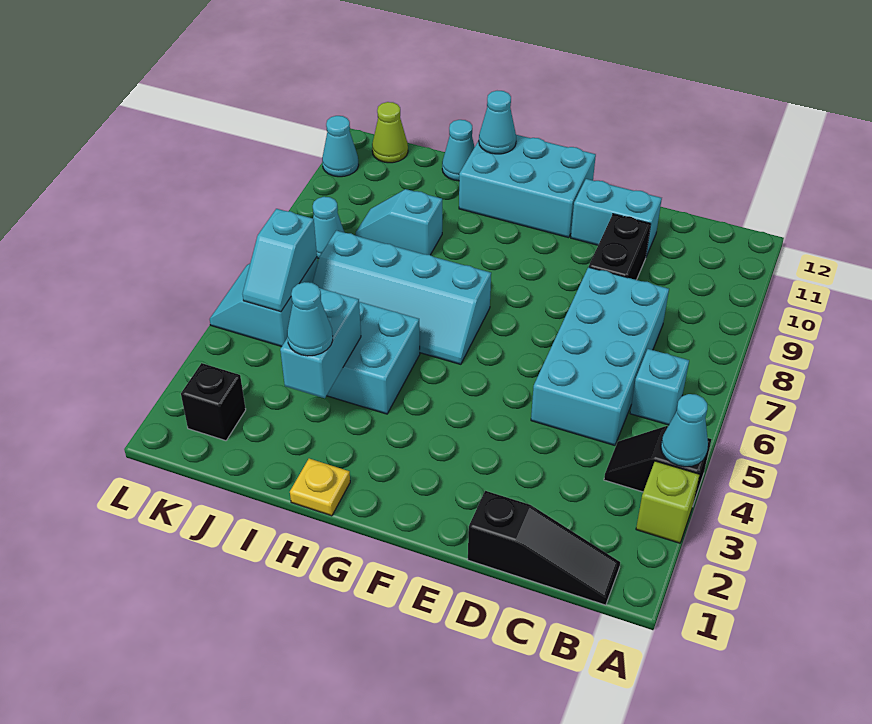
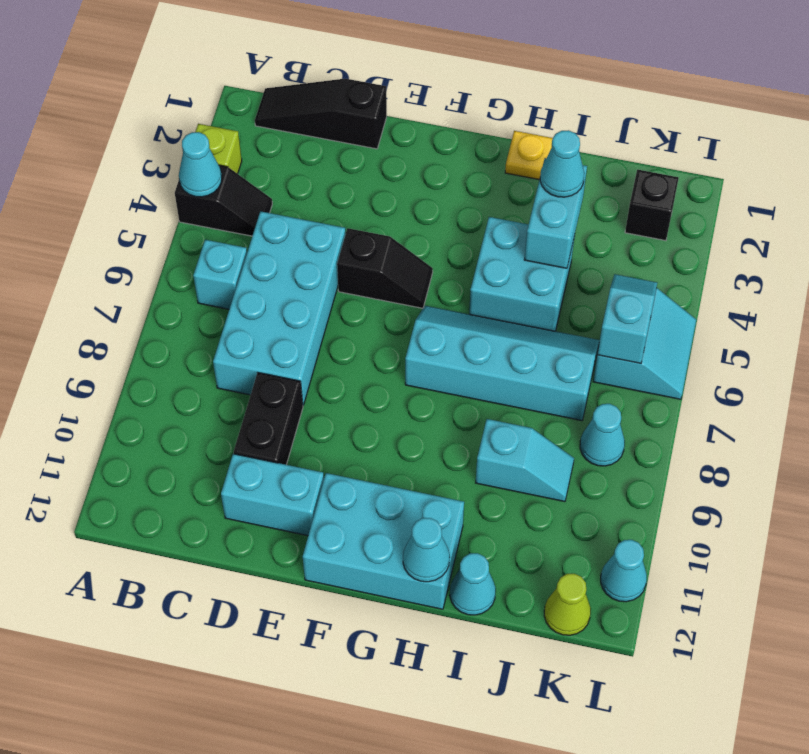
none -> black 1x2 slope [337,228,433,308]

